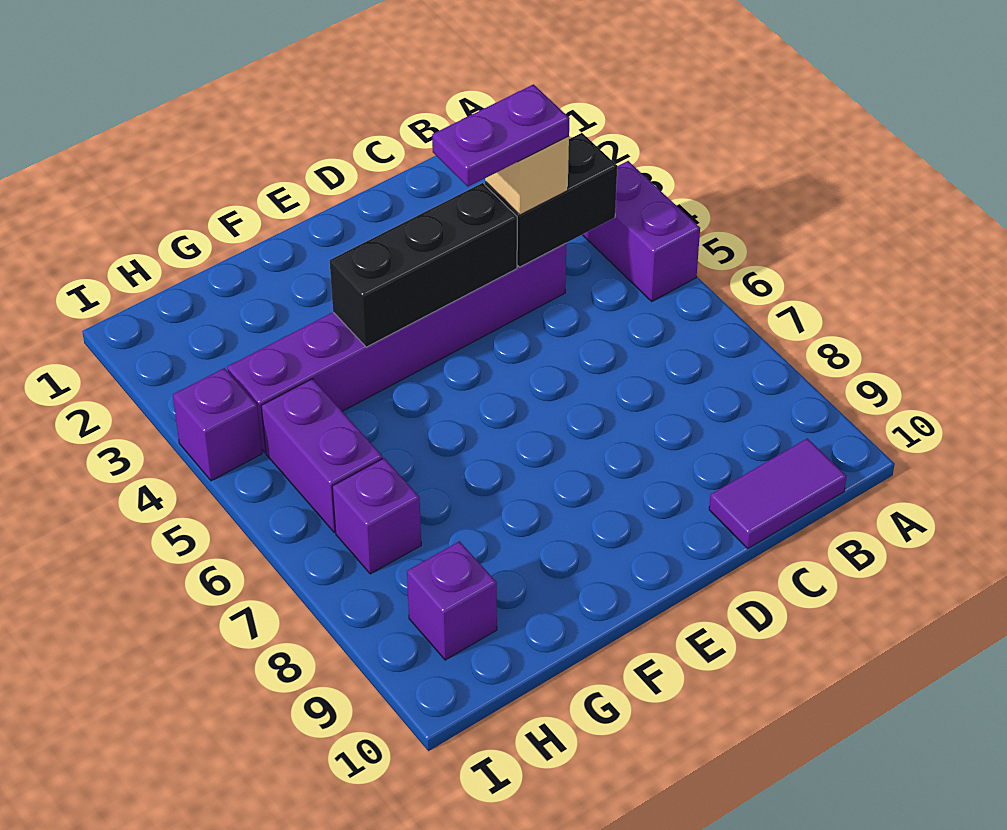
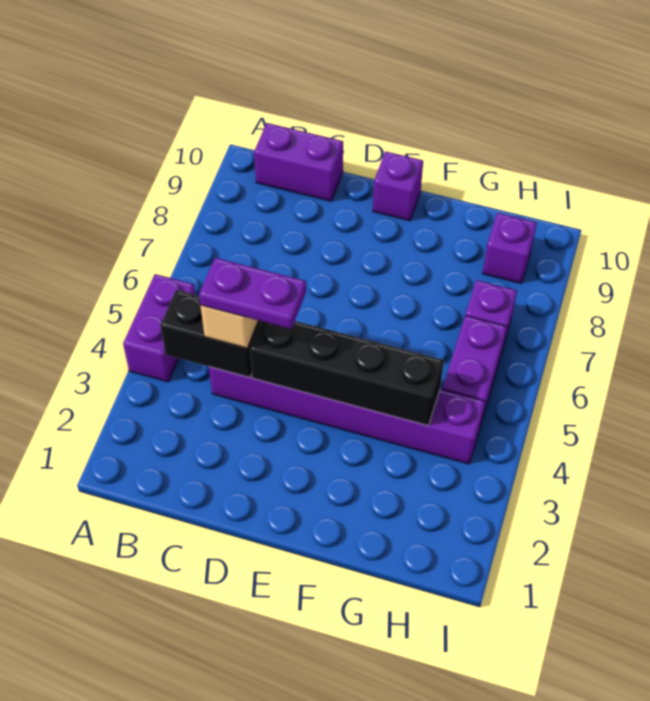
purple 1x2 tile [709,438,847,548] -> purple 1x2 brick [254,123,343,201]
black 1x3 brick [330,183,517,347] -> black 1x4 brick [250,321,444,426]
purple 1x1 brick [173,368,262,481] -> purple 1x1 brick moved to [373,151,423,221]

